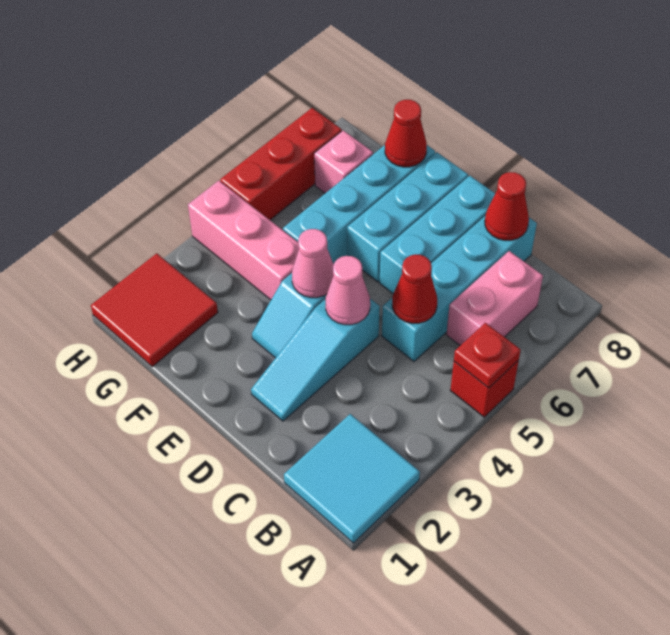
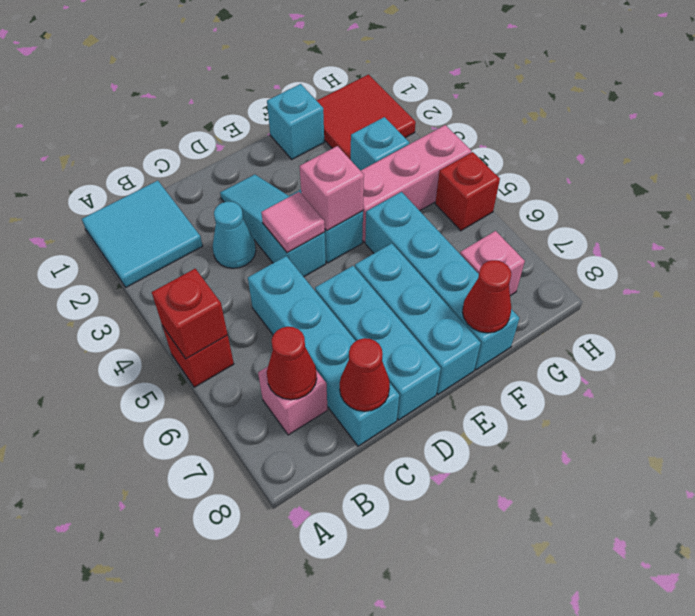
red 1x1 plate [454,323,521,388] -> red 1x1 brick [152,269,228,359]
pink 1x2 brick [446,251,543,346] -> pink 1x1 brick [258,367,328,435]
none -> cyan 1x1 cone [213,202,256,268]
red 1x1 cone [392,254,437,323] -> red 1x1 cone moved to [267,327,317,400]
pink 1x1 cone [325,256,370,325] -> pink 1x1 tile [261,192,325,253]
pink 1x1 cone [292,229,334,298] -> pink 1x1 brick [300,146,364,231]
none -> cyan 1x1 brick [267,84,324,159]
none -> cyan 1x1 brick [351,117,409,171]
red 1x3 brick [220,108,342,220] -> red 1x1 brick [435,152,500,231]

